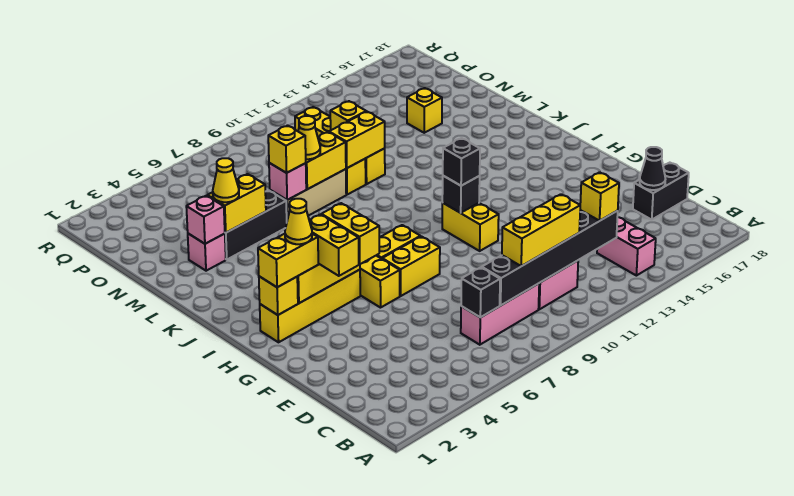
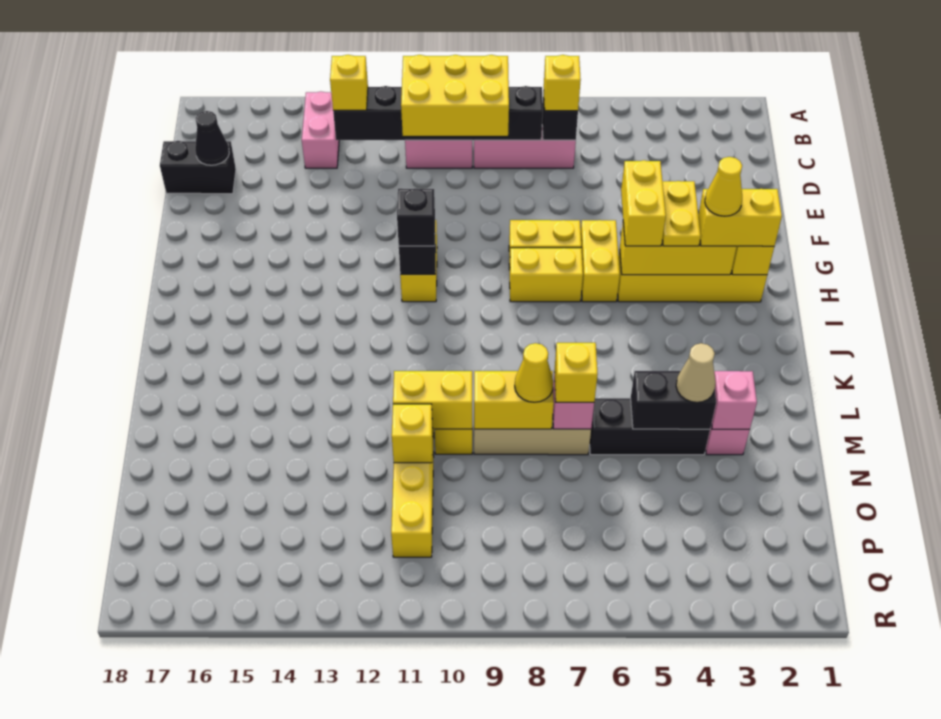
yellow 1x3 brick [502,194,580,266] -> yellow 2x3 brick [401,55,509,136]
yellow 1x2 brick [309,214,359,276] -> yellow 1x2 plate [662,181,701,246]
yellow 1x2 brick [207,174,266,233] -> black 1x2 brick [631,371,716,429]
yellow 1x1 cone [213,158,239,202] -> tan 1x1 cone [676,343,716,402]
yellow 1x1 brick [407,88,442,133] -> yellow 1x1 brick moved to [544,55,581,111]

